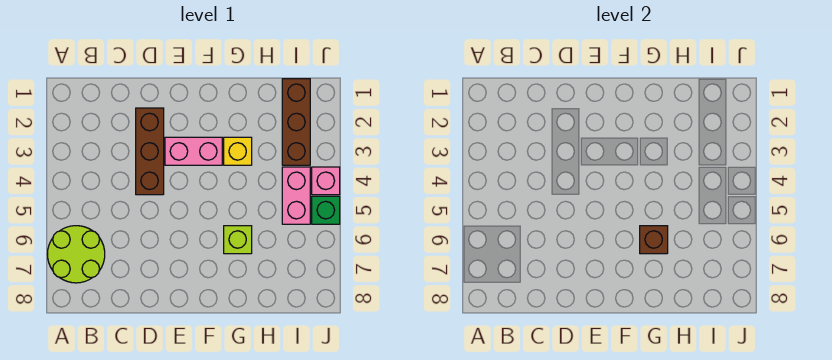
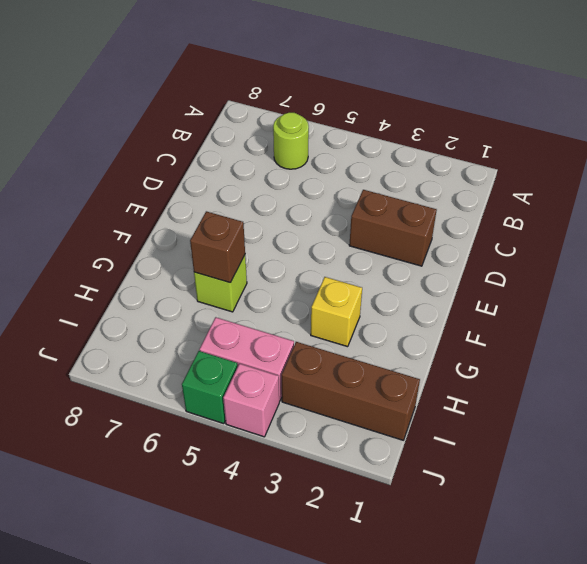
lime 2x2 round brick [48,226,105,283] -> lime 1x1 round brick [273,112,309,169]
brown 1x3 brick [136,108,164,195] -> brown 1x2 brick [349,190,437,266]
pink 1x2 brick [165,137,222,165] -> none

